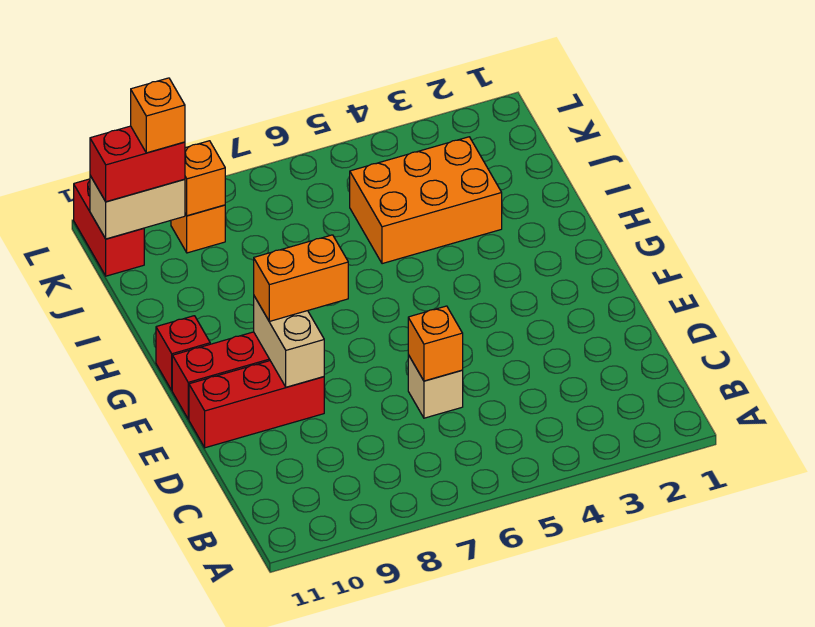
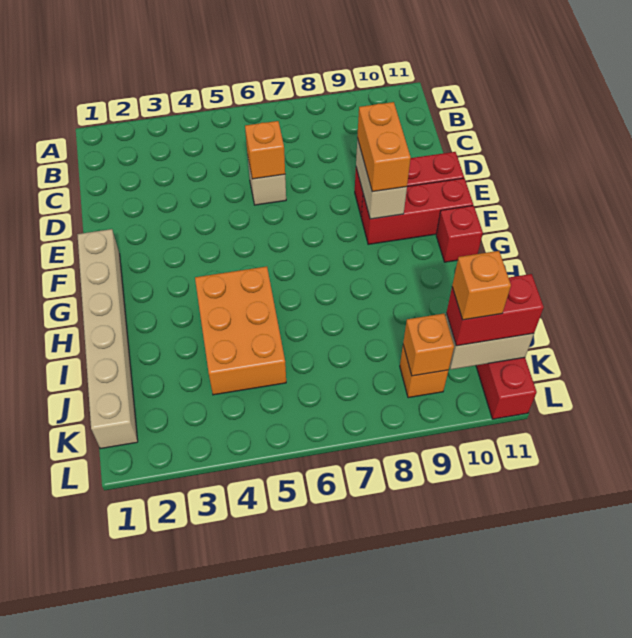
none -> tan 1x6 brick [77,229,138,449]
orange 1x2 brick [254,235,348,321] -> orange 1x2 brick turned to [357,102,411,192]
orange 2x3 brick [350,137,502,264] -> orange 2x3 brick turned to [195,267,286,395]

